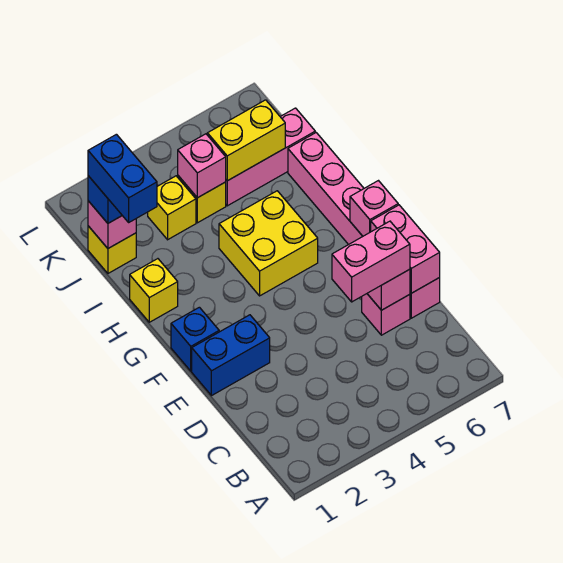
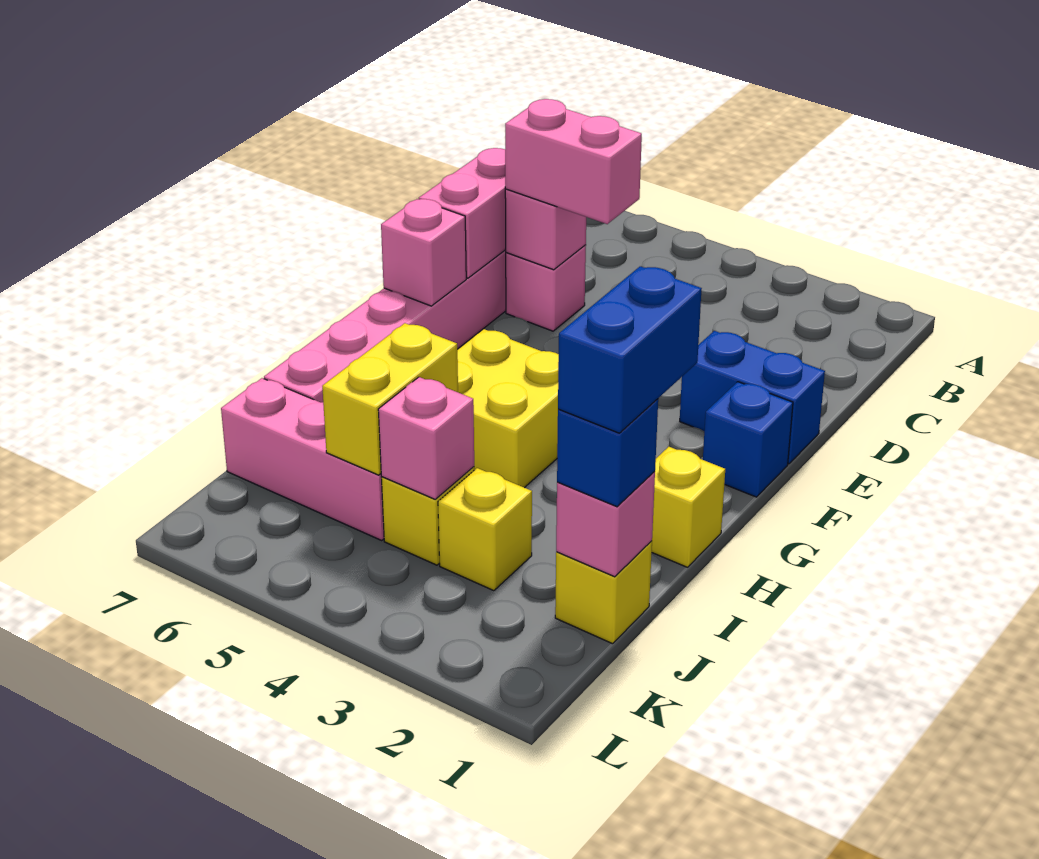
yellow 1x2 brick [207,100,285,181] -> yellow 1x2 brick turned to [322,323,458,475]

